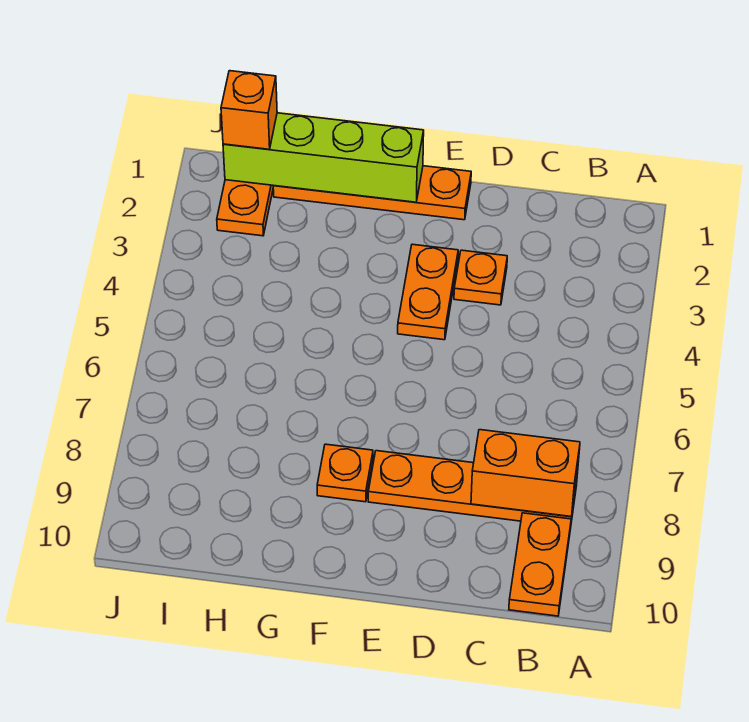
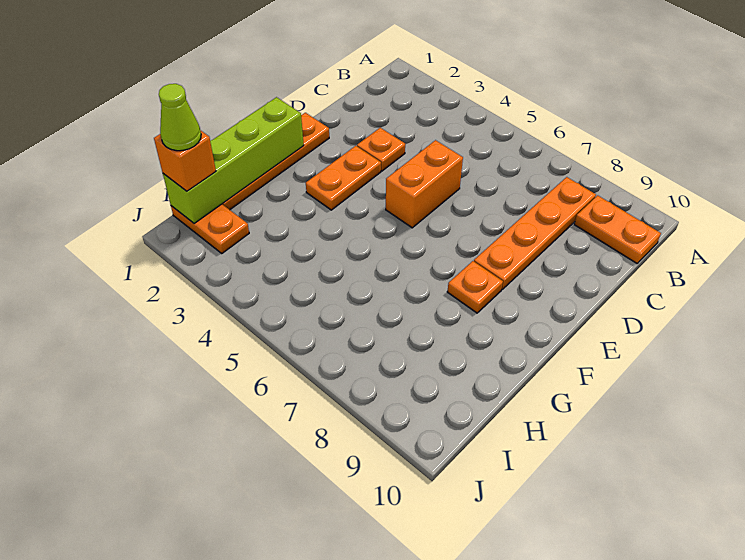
orange 1x2 brick [471,430,580,517] -> orange 1x2 brick moved to [386,140,463,228]
orange 1x2 plate [398,244,458,340] -> orange 1x2 plate turned to [306,146,381,210]
none -> lime 1x1 cone [159,84,201,151]

